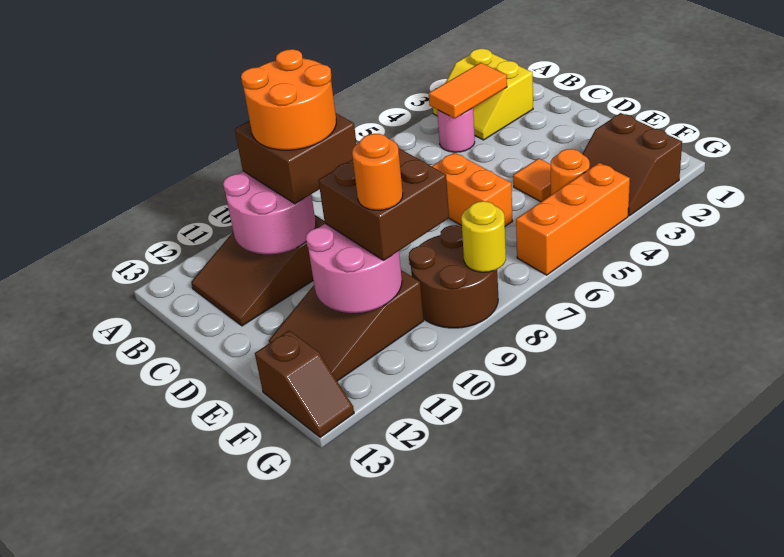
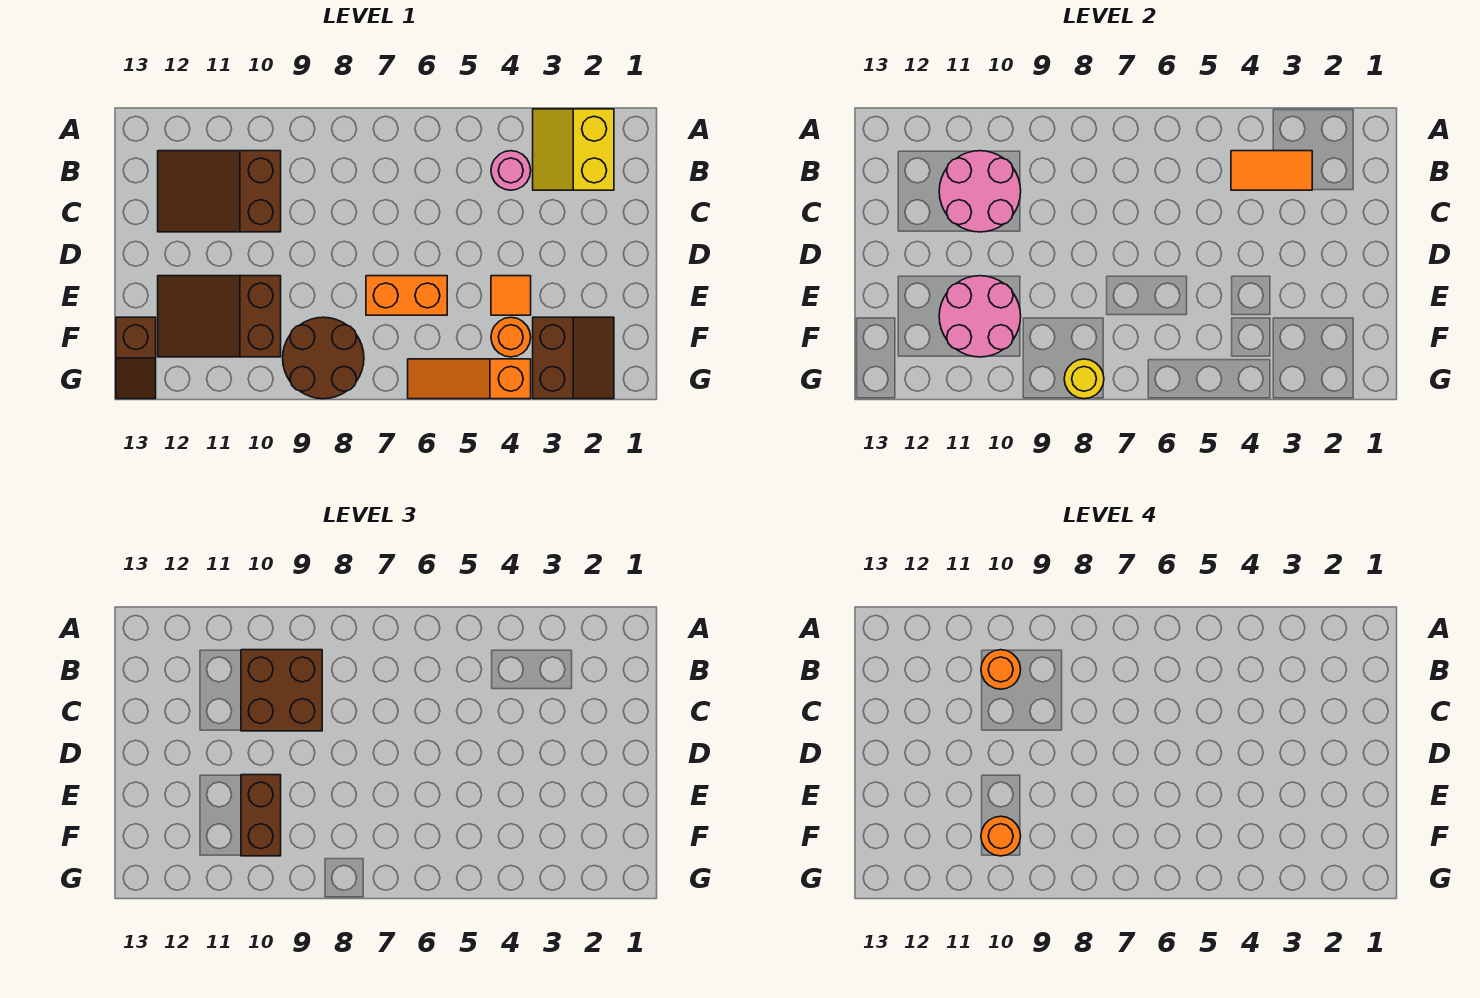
orange 2x2 round brick [241,49,336,150] -> orange 1x1 round brick [981,650,1021,689]
orange 1x2 brick [432,152,512,226] -> orange 1x2 brick turned to [366,276,447,315]
brown 2x2 brick [318,148,449,260] -> brown 1x2 brick [241,775,281,856]
brown 2x2 slope [583,113,682,216] -> brown 2x2 slope turned to [533,317,614,399]
orange 1x3 brick [516,163,630,275] -> orange 1x3 slope [408,359,531,399]

